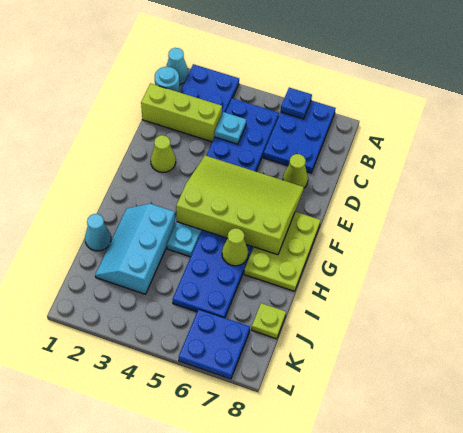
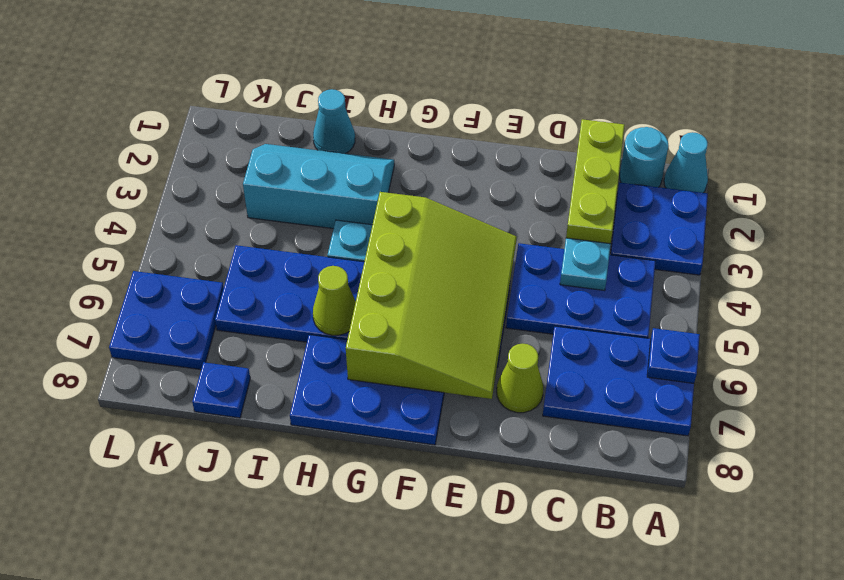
lime 1x1 cone [151,135,176,173] -> none
lime 2x3 plate [244,212,321,291] -> blue 2x3 plate [290,335,444,445]
lime 1x1 plate [252,303,286,339] -> blue 1x1 plate [192,362,250,418]

